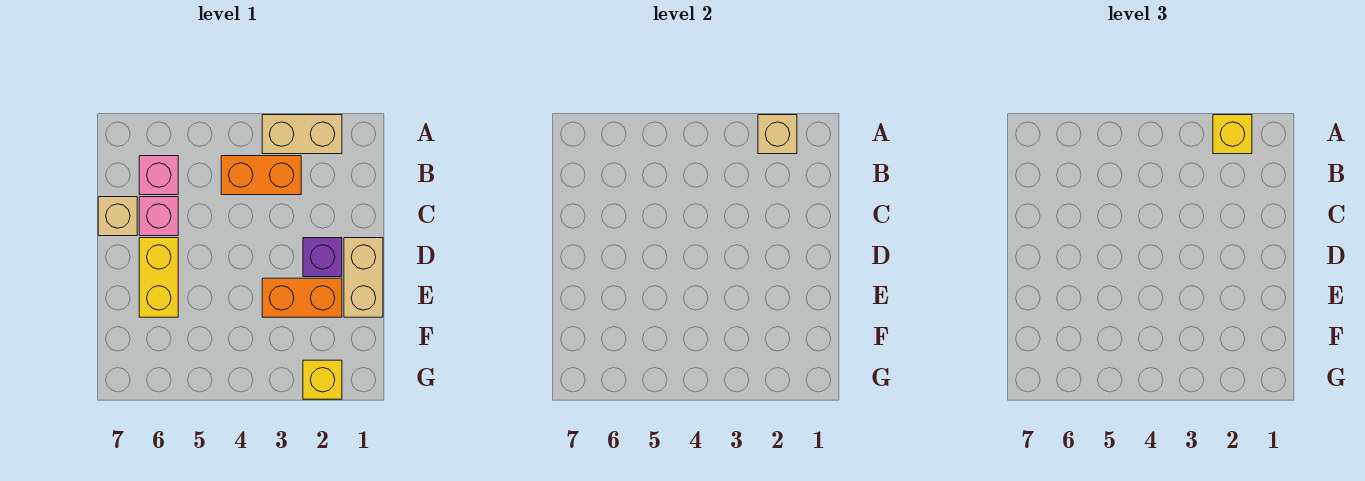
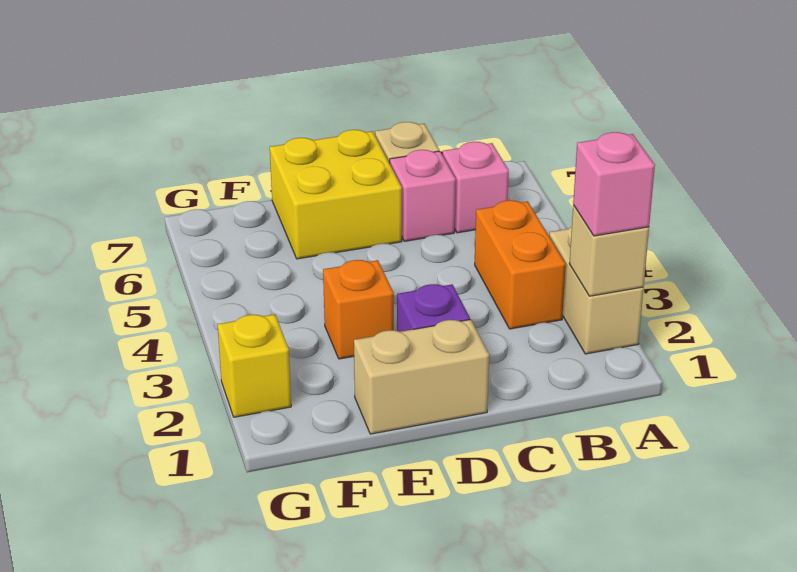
yellow 1x1 brick [1213,115,1252,154] -> pink 1x1 brick [573,132,655,236]
yellow 1x2 brick [139,238,178,317] -> yellow 2x2 brick [270,130,402,259]
orange 1x2 brick [262,278,342,317] -> orange 1x1 brick [323,260,394,359]

